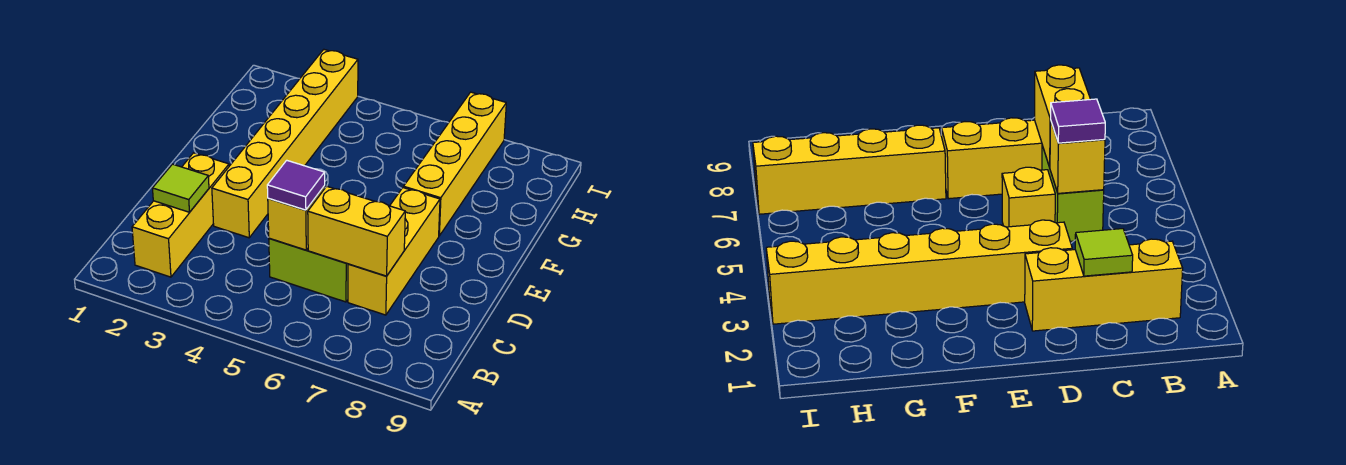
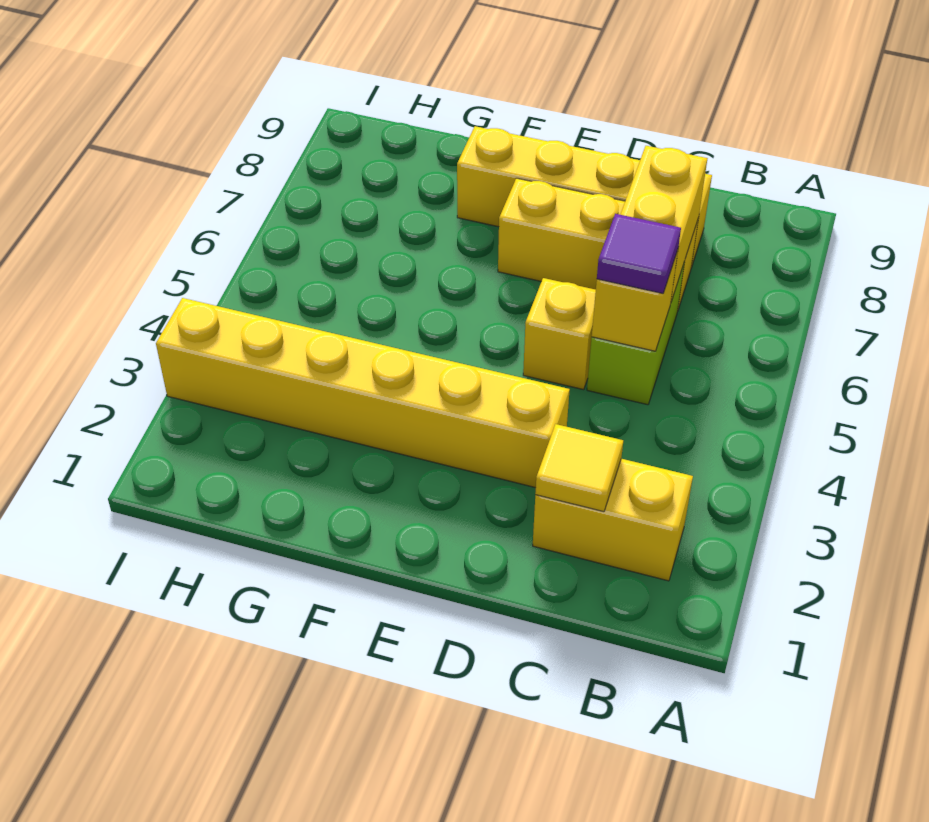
yellow 1x3 brick [132,153,229,277] -> yellow 1x2 brick [533,459,693,581]
lime 1x1 tile [153,164,209,212] -> yellow 1x1 tile [535,424,623,512]
yellow 1x4 brick [404,92,506,236] -> yellow 1x4 brick moved to [457,126,712,268]

